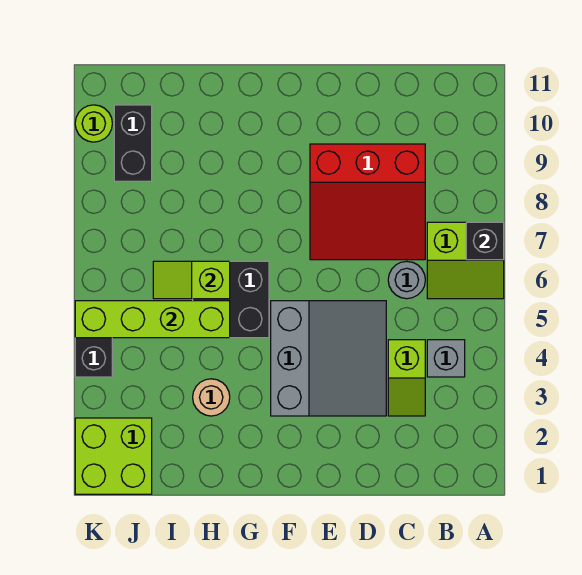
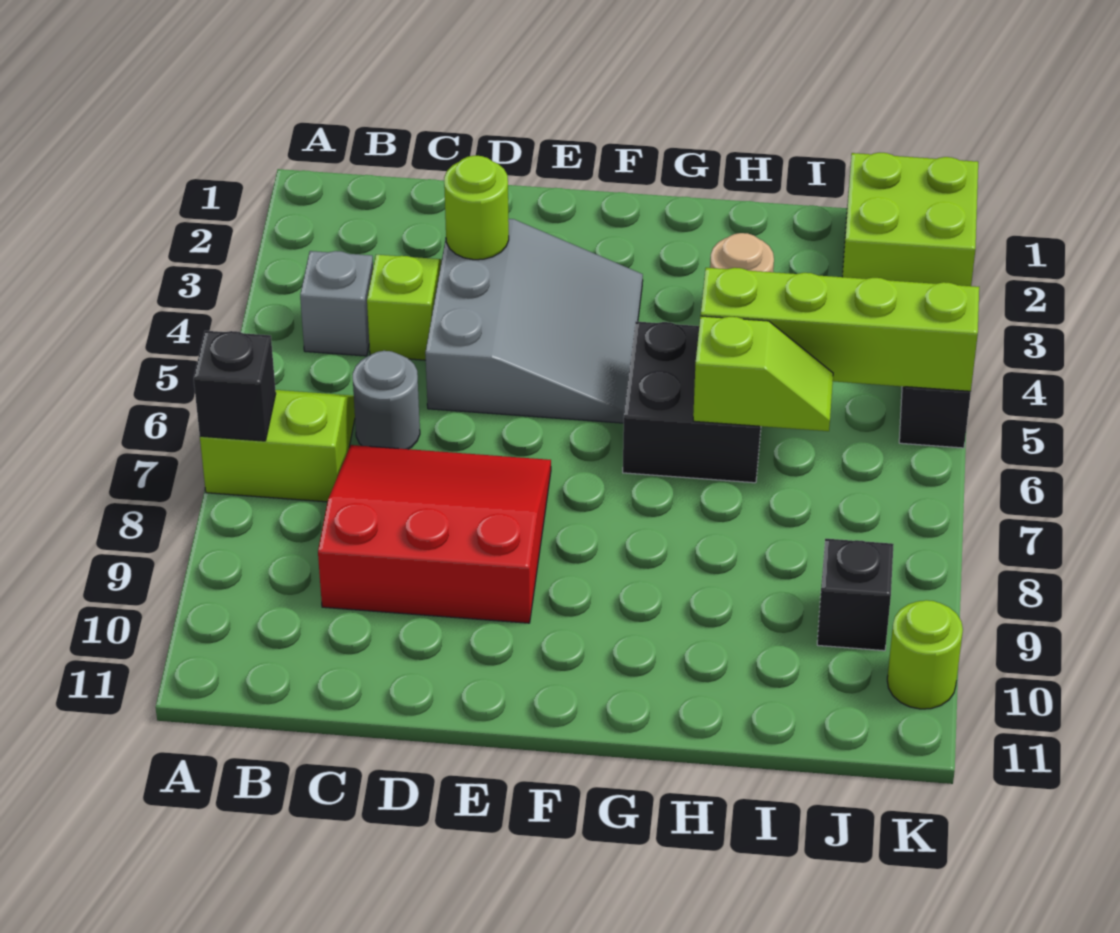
grey 3x3 slope [271,301,386,416] -> grey 3x3 slope turned to [425,219,643,423]
none -> lime 1x1 round brick [444,156,509,260]
black 1x2 brick [114,105,152,181] -> black 1x1 brick [817,539,894,651]

